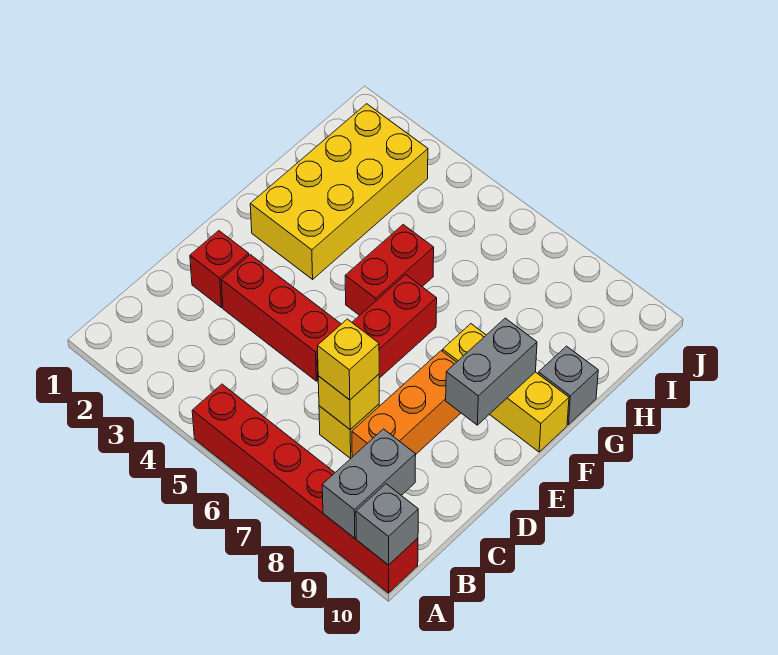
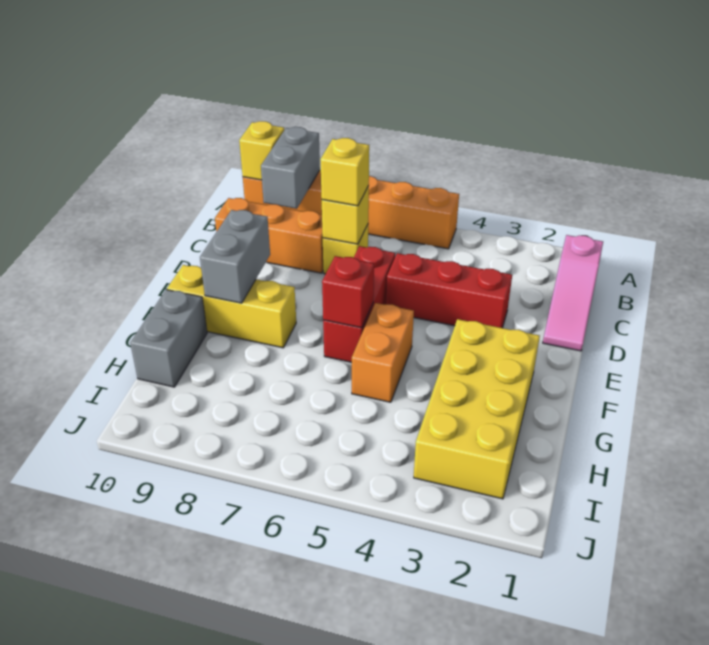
red 1x6 brick [192,384,418,593] -> orange 1x6 brick [243,170,459,249]
grey 1x1 brick [356,484,418,565] -> yellow 1x1 brick [239,121,285,180]
none -> pink 1x3 slope [543,235,603,351]
orange 1x3 brick [352,351,461,457] -> orange 1x3 brick turned to [215,198,323,273]
red 1x1 brick [190,231,249,308] -> red 1x1 brick moved to [322,256,374,328]
red 1x2 brick [345,225,434,315] -> orange 1x2 brick [352,303,414,402]
grey 1x1 brick [538,346,598,425] -> grey 1x2 brick [130,290,207,387]

